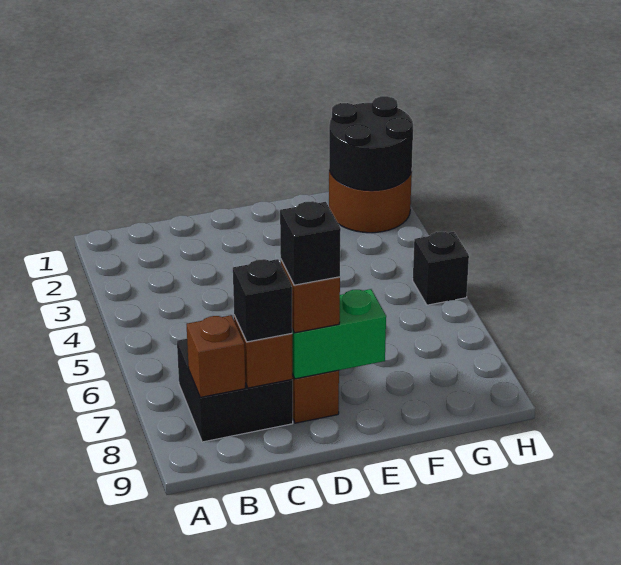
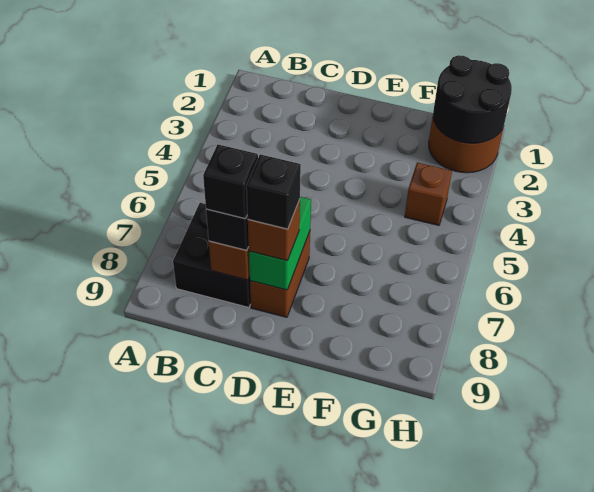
brown 1x1 brick [187,315,245,397] -> brown 1x1 brick moved to [405,162,452,225]
green 1x2 brick [292,289,386,379] -> green 1x2 brick turned to [249,197,311,290]
black 1x1 brick [413,232,469,305] -> black 1x1 brick moved to [203,144,258,219]

